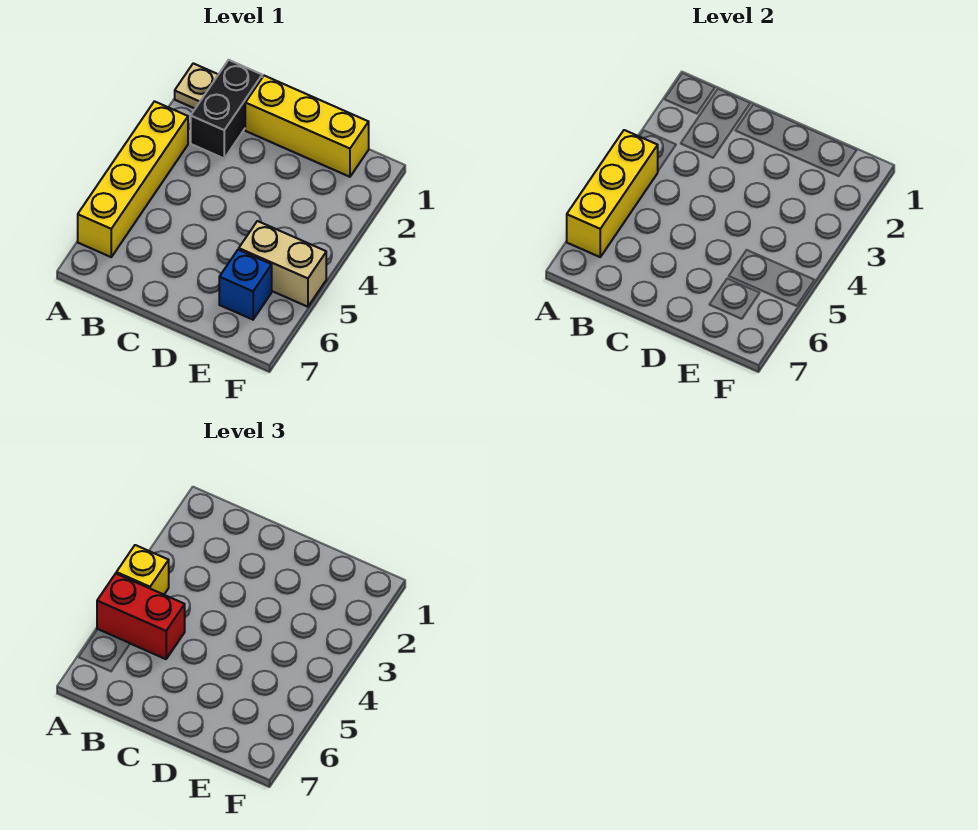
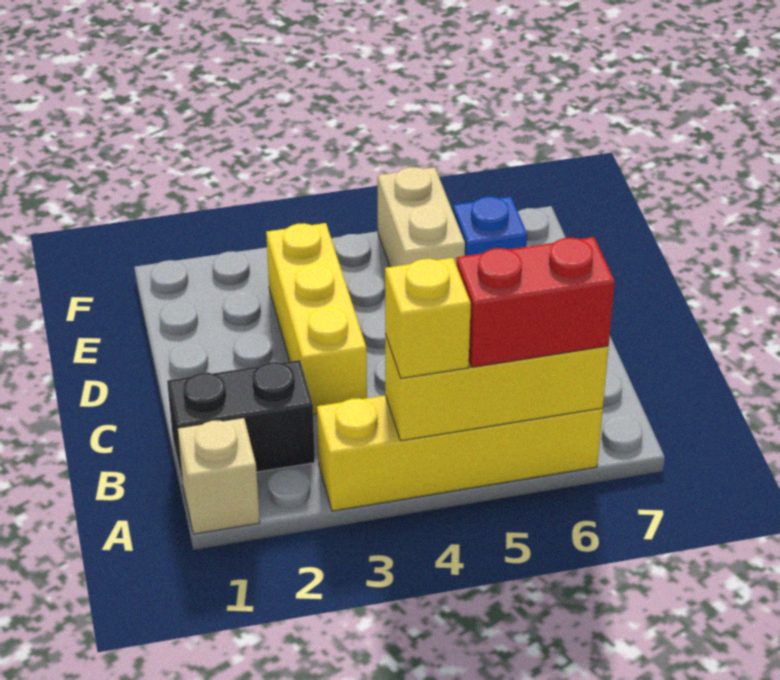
tan 1x1 plate [175,63,218,108] -> tan 1x1 brick [178,418,260,534]
red 1x2 brick [97,574,185,659] -> red 1x2 brick turned to [456,237,615,367]
yellow 1x3 brick [245,76,369,177] -> yellow 1x3 brick moved to [266,223,367,414]

